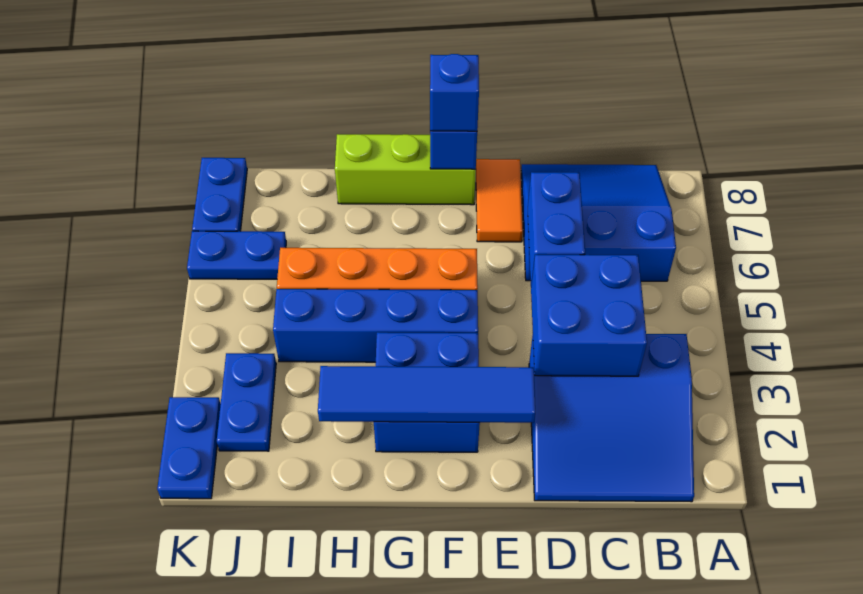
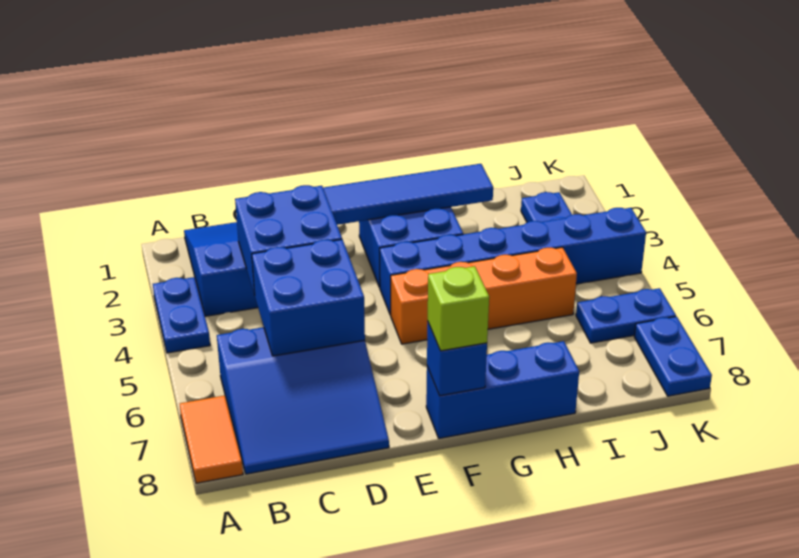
blue 1x2 brick [527,172,585,285] -> blue 2x2 brick [252,239,365,356]
orange 1x2 tile [476,159,523,242] -> orange 1x2 tile moved to [180,395,243,483]
blue 1x4 brick [273,289,478,362] -> blue 1x6 brick [380,208,646,315]
lime 1x3 brick [335,134,476,205] -> blue 1x3 brick [426,341,579,438]
blue 1x1 brick [430,54,479,131] -> lime 1x1 brick [428,266,489,351]
blue 1x2 plate [157,397,221,499] -> blue 1x2 plate moved to [153,277,210,353]

